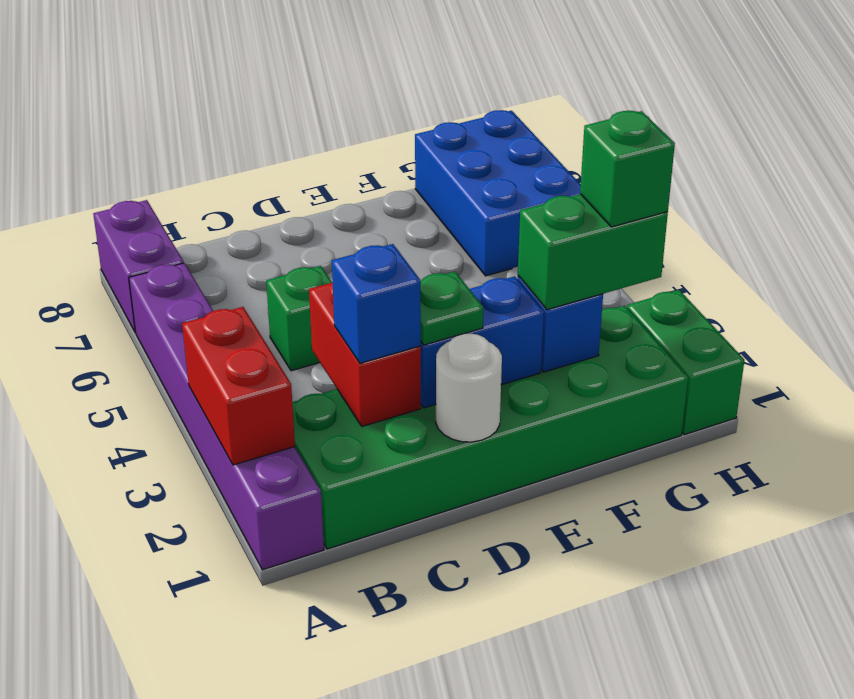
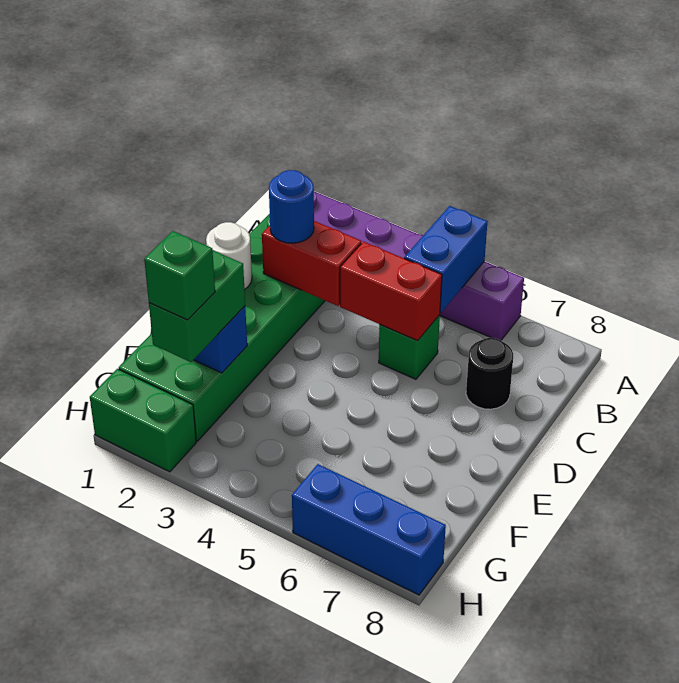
red 1x2 brick [182,307,295,465] -> red 1x2 brick moved to [340,242,442,341]
purple 1x2 brick [93,200,184,333] -> none
blue 1x1 brick [332,244,421,363] -> blue 1x1 round brick [269,170,314,243]
none -> black 1x1 round brick [466,338,513,409]
blue 1x2 brick [420,276,544,408] -> blue 1x2 brick moved to [404,206,488,313]
green 1x1 plate [420,272,483,345] -> none
blue 2x3 brick [415,110,581,276] -> blue 1x3 brick [292,464,446,595]

